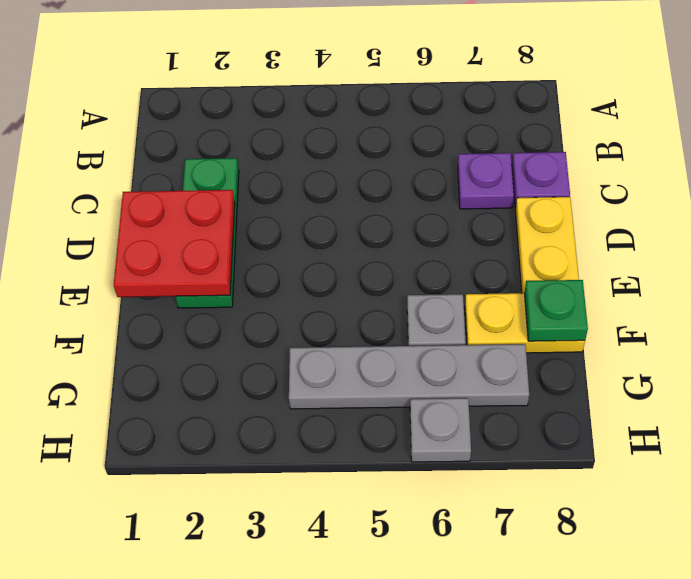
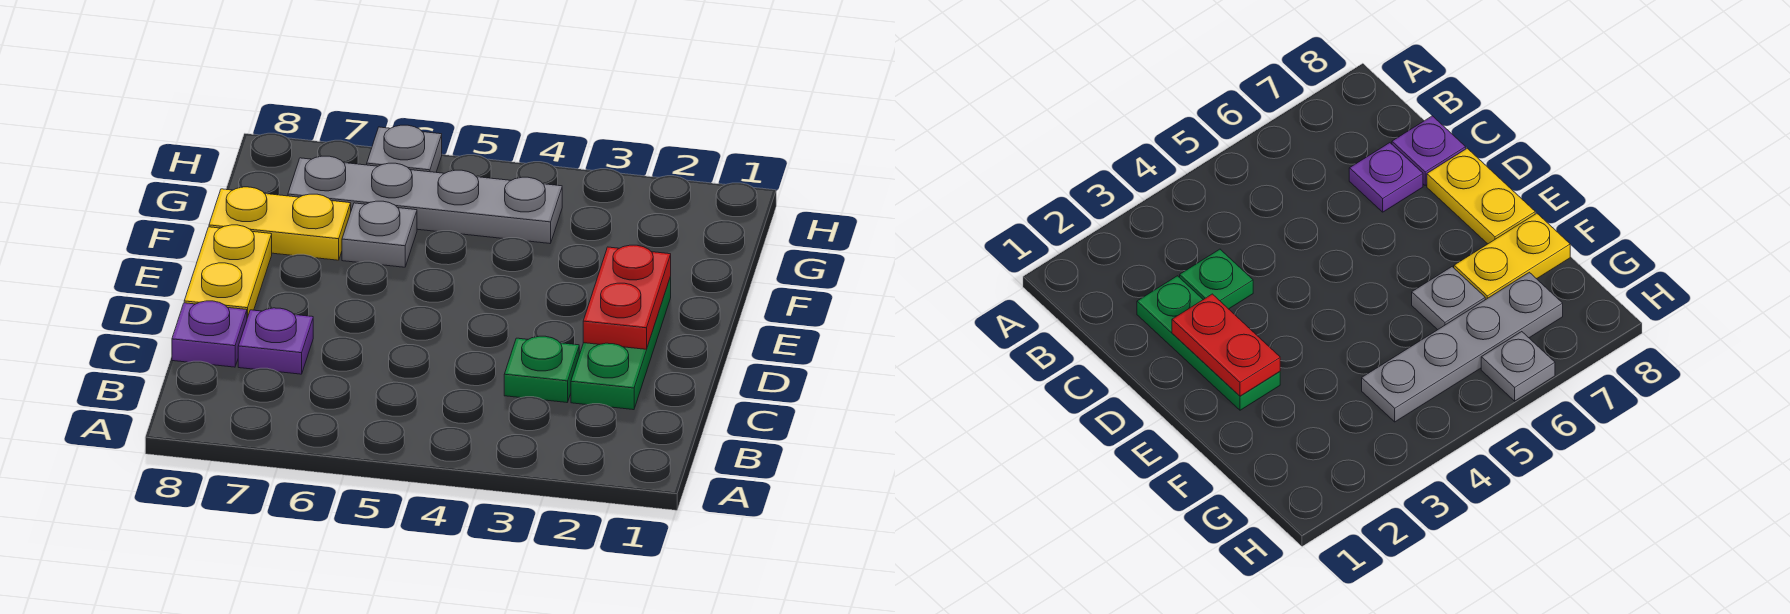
red 2x2 plate [114,190,235,297] -> red 1x2 plate [583,245,671,349]
green 1x1 plate [524,280,588,341] -> green 1x1 plate moved to [504,336,579,403]

